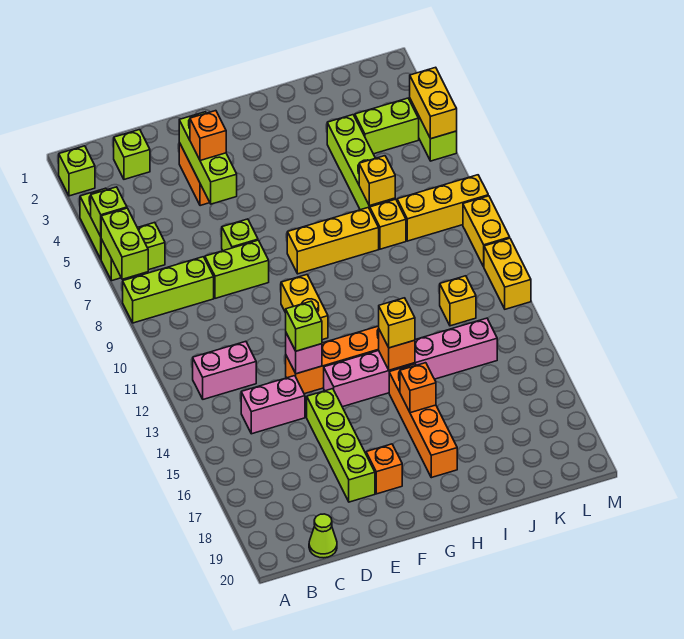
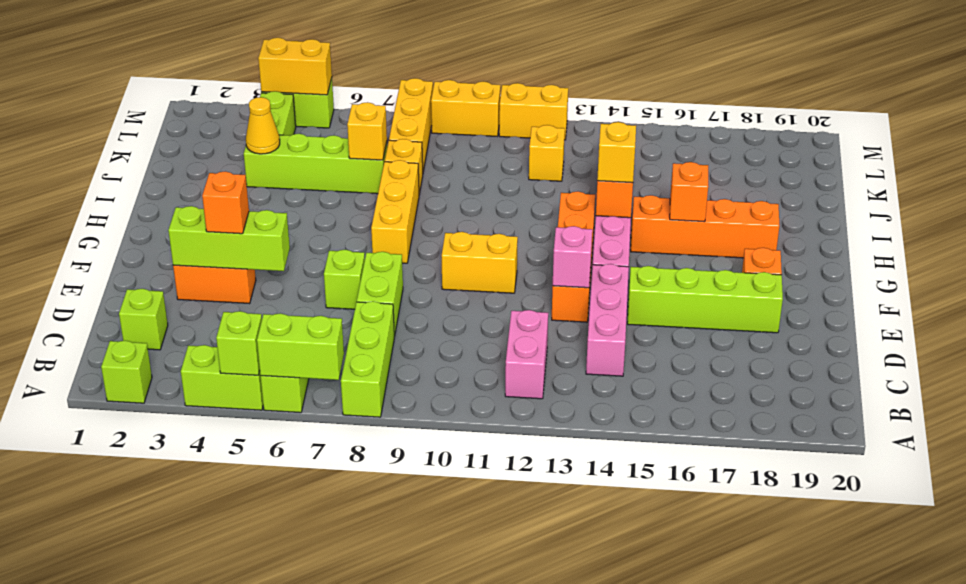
pink 1x2 brick [241,376,305,434] -> pink 1x3 brick [586,264,629,376]
lime 1x1 cone [309,514,337,558] -> none
lime 1x1 brick [286,301,322,351] -> none
none -> yellow 1x1 cone [246,97,280,154]

